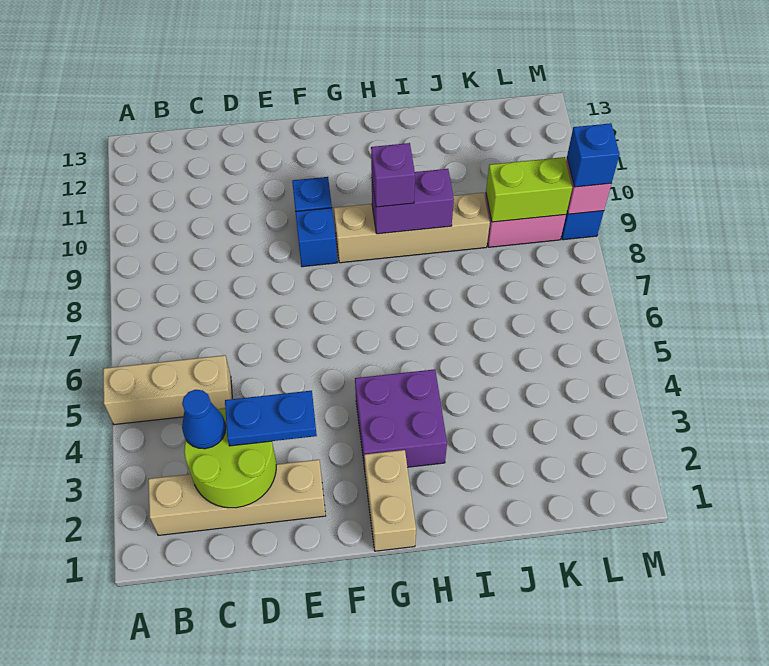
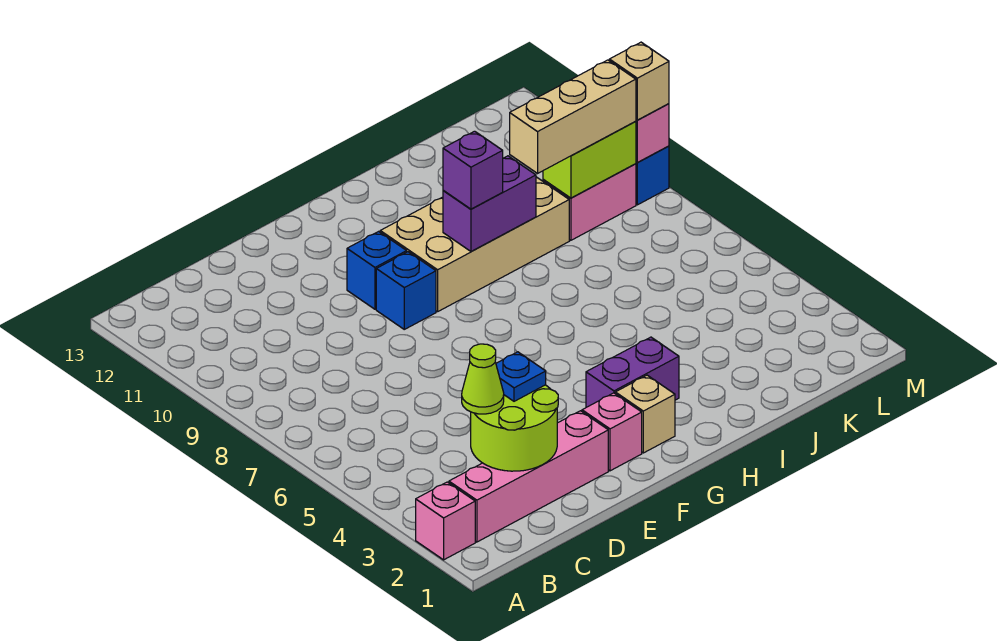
none -> pink 1x1 brick [416,482,475,560]
tan 1x3 brick [103,355,232,425] -> tan 1x3 brick moved to [510,60,636,173]
tan 1x4 brick [148,460,326,535] -> pink 1x4 brick [449,411,608,542]
blue 1x1 cone [182,390,226,449] -> lime 1x1 cone [462,344,504,414]
blue 1x2 plate [225,391,317,446] -> blue 1x1 plate [496,352,546,401]
none -> pink 1x1 brick [582,393,642,471]
tan 1x2 brick [364,450,416,551] -> tan 1x1 brick [615,375,675,453]
purple 2x2 brick [355,369,447,469] -> purple 1x2 brick [586,337,679,407]
tan 1x4 brick [334,193,490,263] -> tan 2x4 brick [380,177,569,312]
blue 1x1 brick [567,123,619,187] -> tan 1x1 brick [609,42,669,120]

